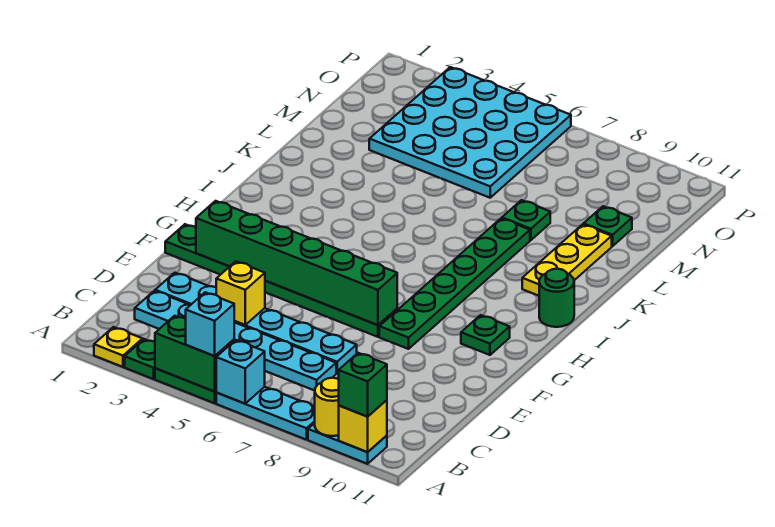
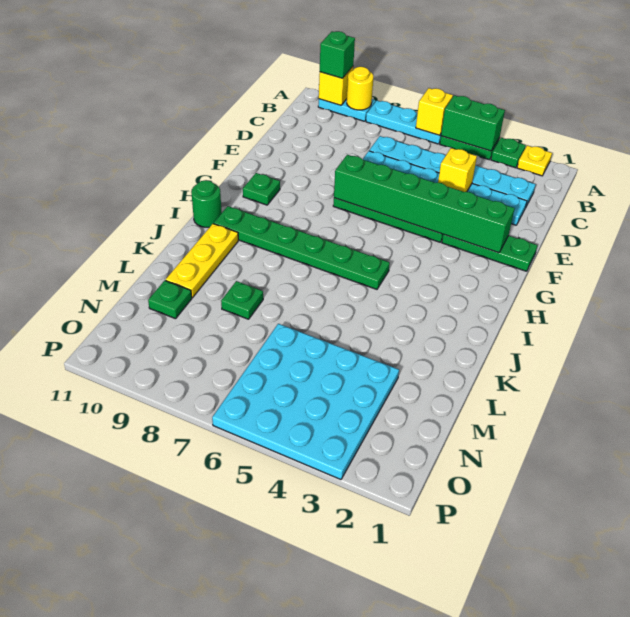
cyan 1x1 brick [186,292,234,356] -> none
cyan 1x1 brick [216,340,265,404] -> yellow 1x1 brick [416,88,453,135]
green 1x6 plate [379,218,530,349] -> green 1x6 plate turned to [214,206,390,289]

